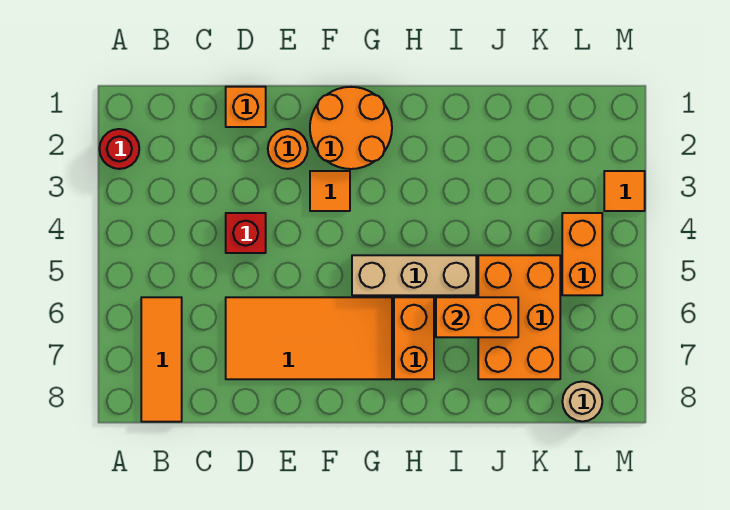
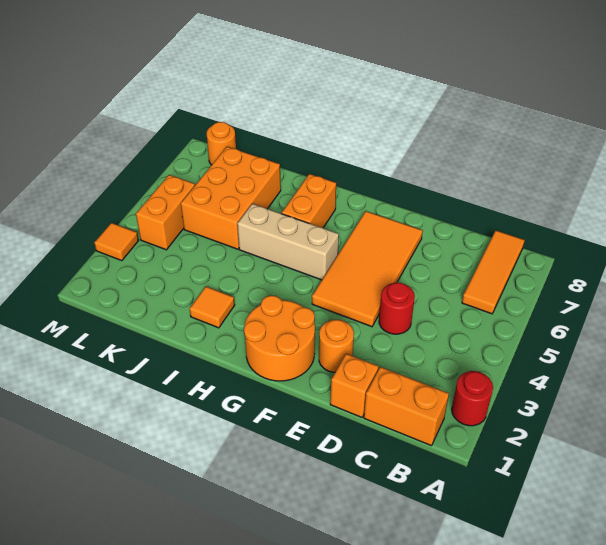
red 1x1 brick [226,213,266,253] -> red 1x1 round brick [379,283,415,334]
orange 2x4 tile [226,297,392,379] -> orange 2x4 tile turned to [312,211,423,327]
orange 1x1 tile [310,171,350,211] -> orange 1x1 tile moved to [190,287,235,328]
orange 1x2 brick [436,297,518,337] -> orange 1x2 brick moved to [364,367,449,446]
tan 1x1 round brick [562,381,602,421] -> orange 1x1 round brick [207,122,236,165]

